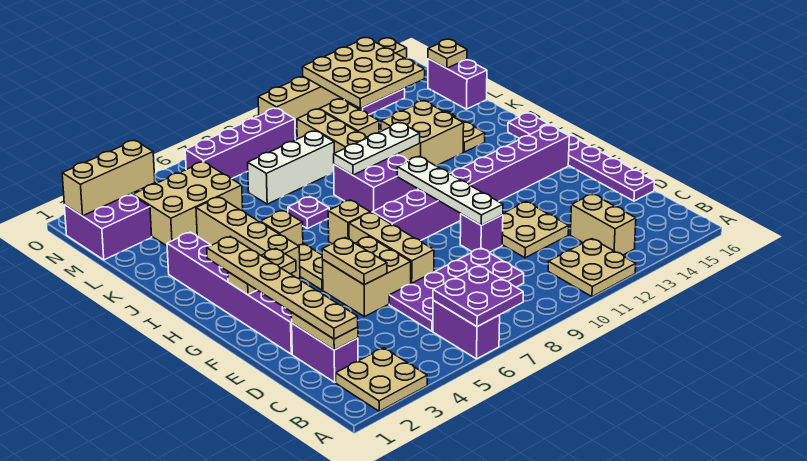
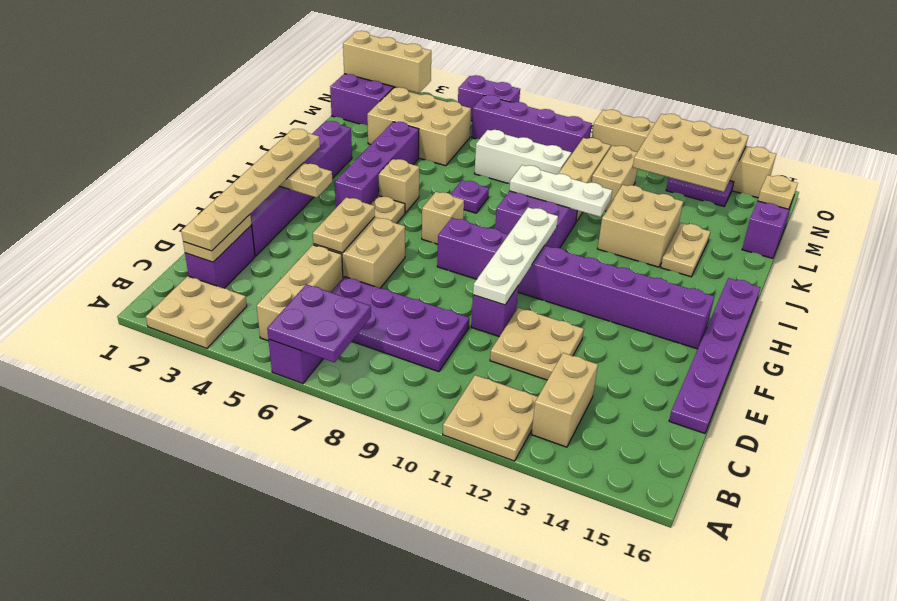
tan 1x3 brick [349,212,434,284] -> tan 1x3 brick moved to [257,245,343,341]
tan 1x4 brick [196,197,300,278] -> purple 1x4 brick [335,122,419,207]
none -> purple 1x2 brick [458,75,520,121]

